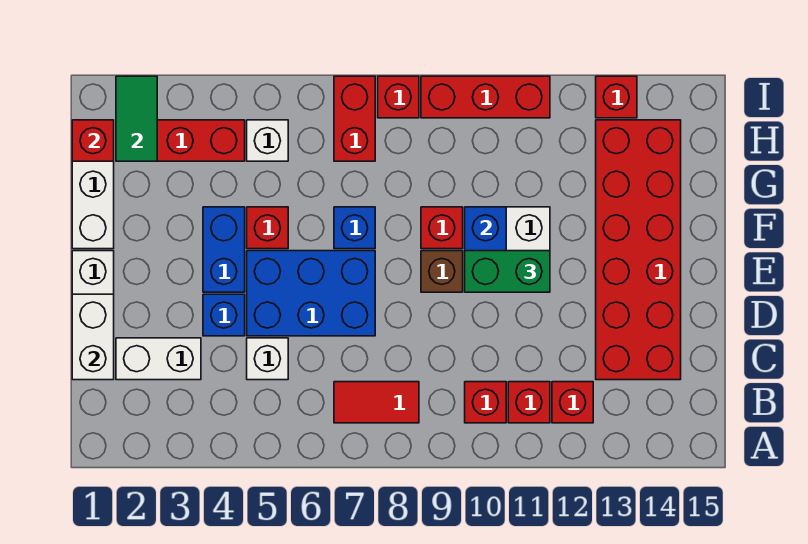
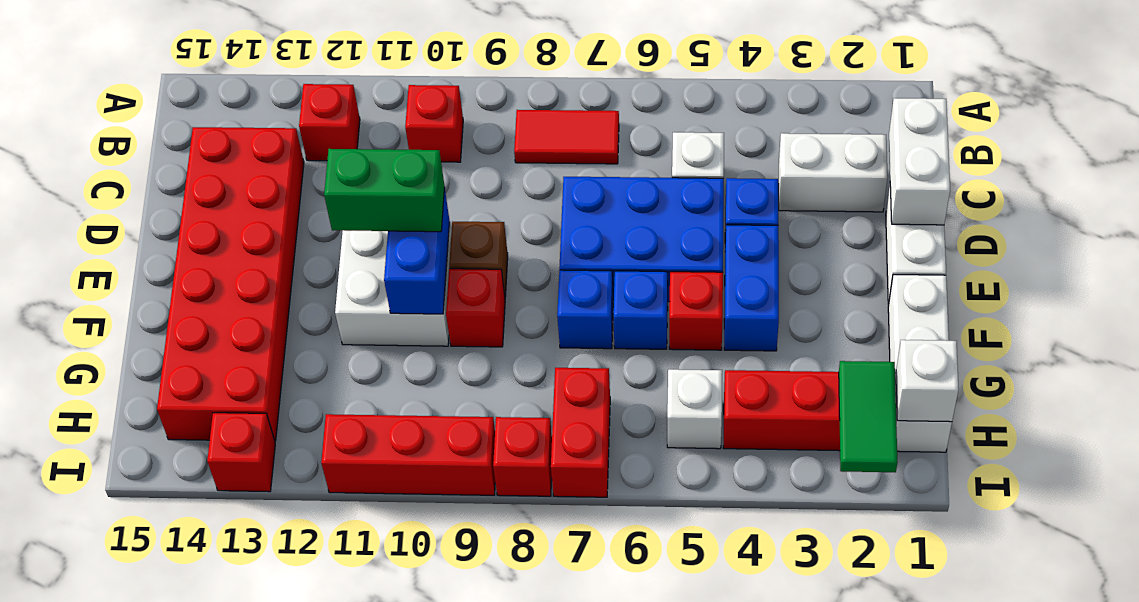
red 1x1 brick [508,382,550,423] -> none
none -> blue 1x1 brick [613,271,668,349]
red 1x1 brick [72,120,114,161] -> white 1x1 brick [896,340,959,422]

